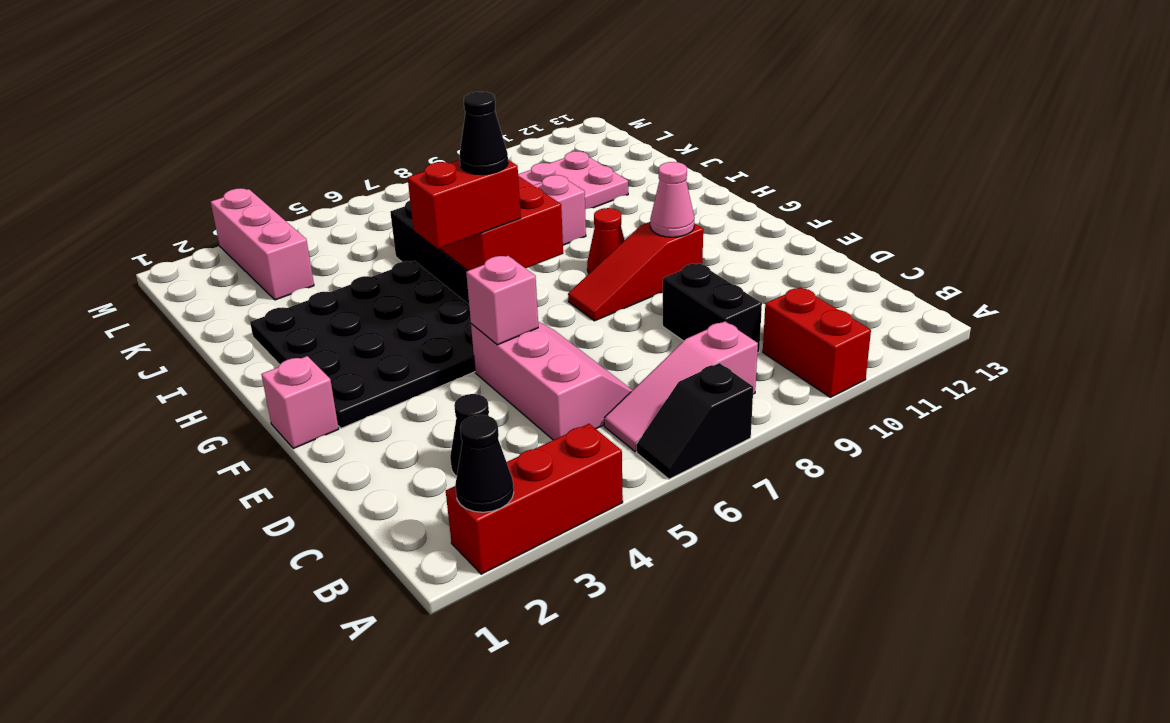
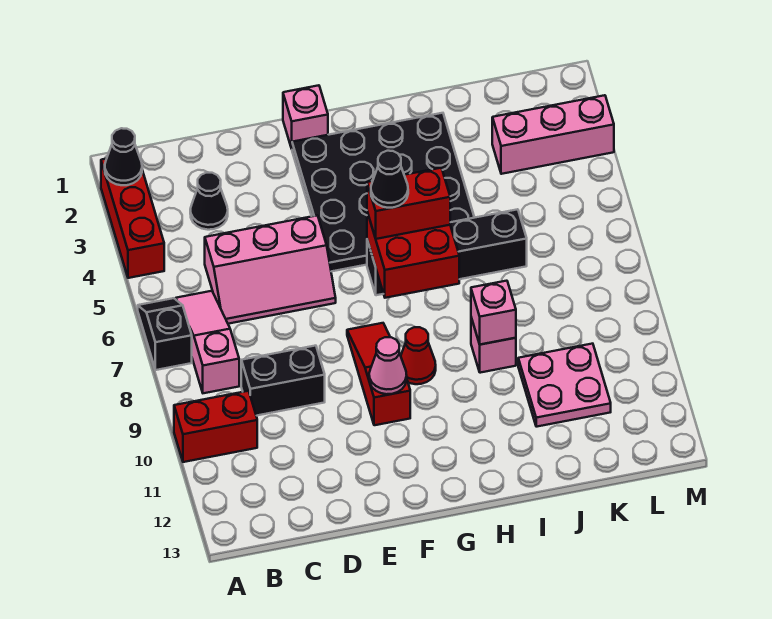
pink 1x1 brick [466,256,538,345] -> pink 1x1 brick moved to [471,281,516,345]
red 1x2 brick [408,160,521,249] -> red 1x2 brick turned to [367,168,450,239]

